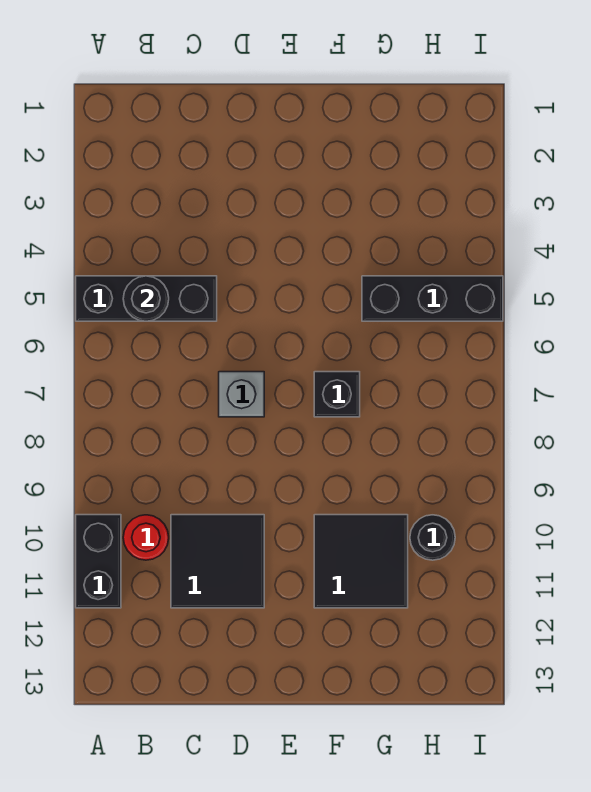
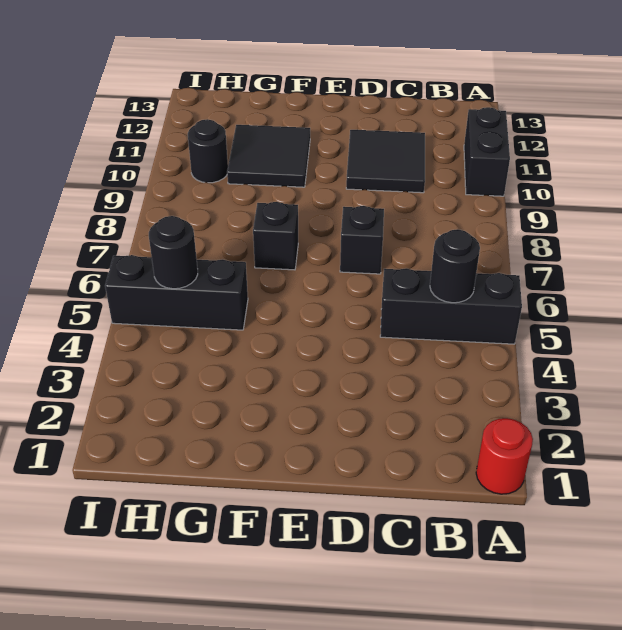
red 1x1 round brick [123,515,169,560] -> red 1x1 round brick moved to [476,418,533,494]
grey 1x1 brick [219,372,264,417] -> black 1x1 brick [340,206,384,274]
none -> black 1x1 round brick [149,216,198,289]

